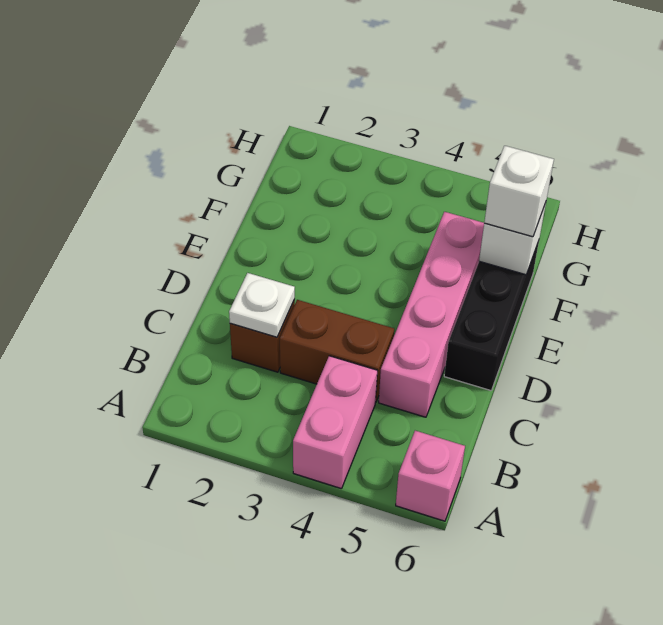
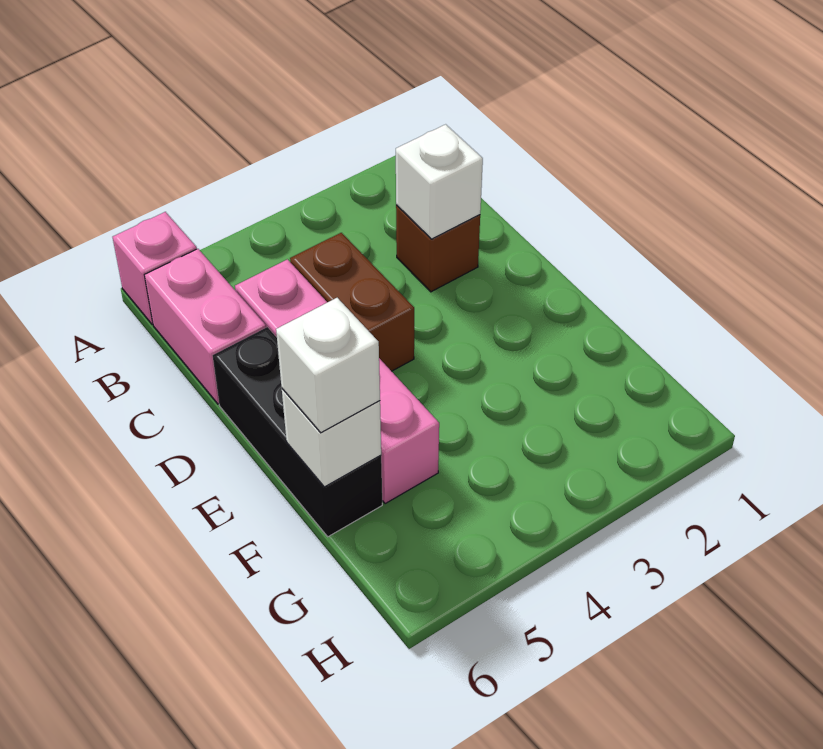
pink 1x2 brick [293,356,377,489] -> pink 1x2 brick moved to [145,249,266,404]
white 1x1 plate [229,273,295,337] -> white 1x1 brick [396,124,483,239]
brown 1x2 brick [280,300,394,401] -> brown 1x2 brick turned to [290,233,414,371]

